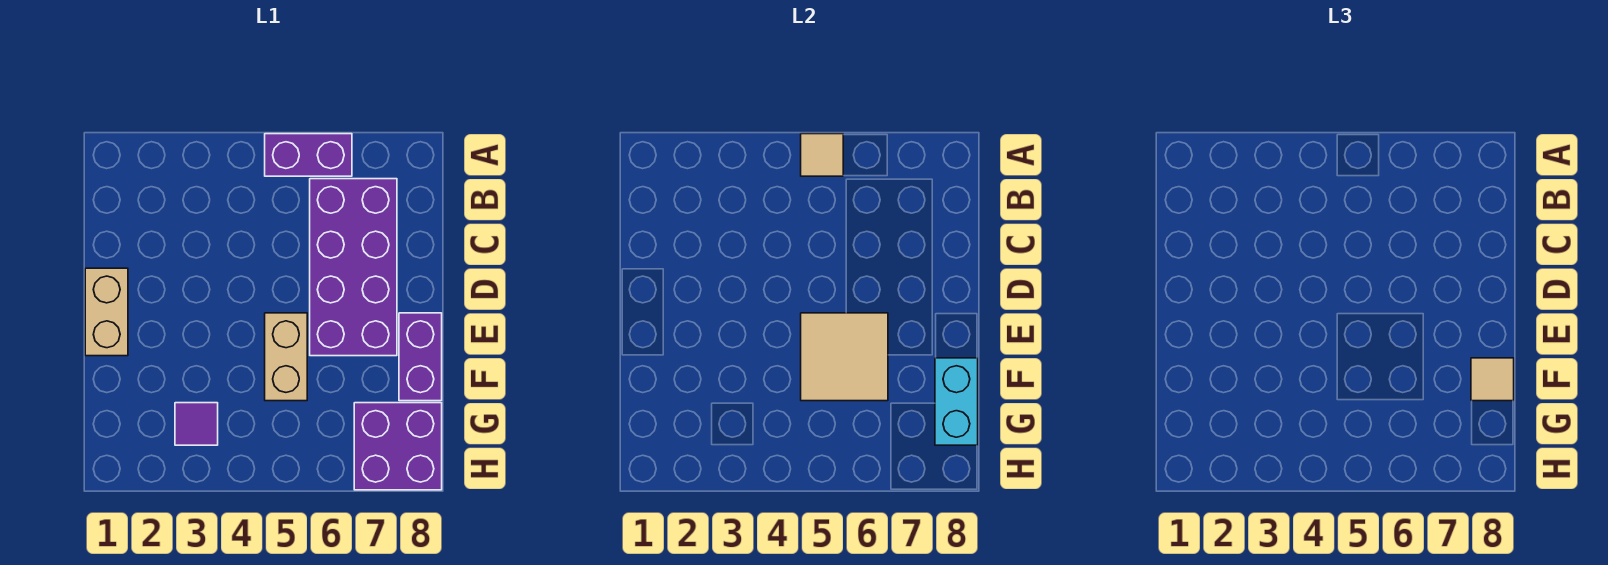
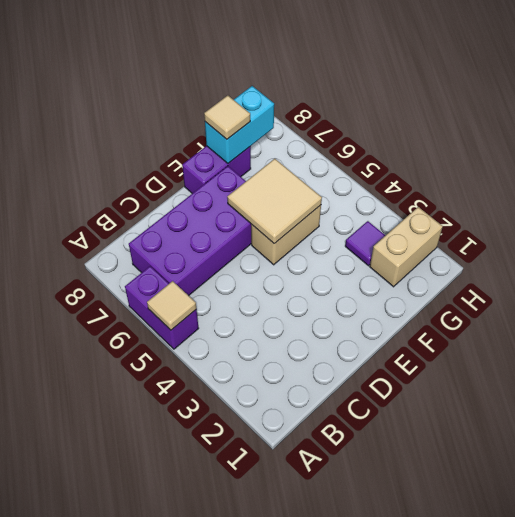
tan 1x2 brick [85,268,128,356] -> tan 1x2 brick moved to [370,207,443,287]
purple 2x2 brick [354,403,442,490] -> none

